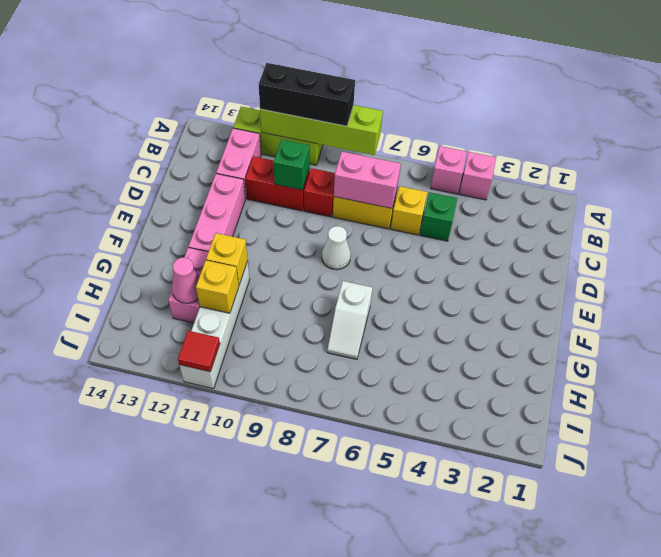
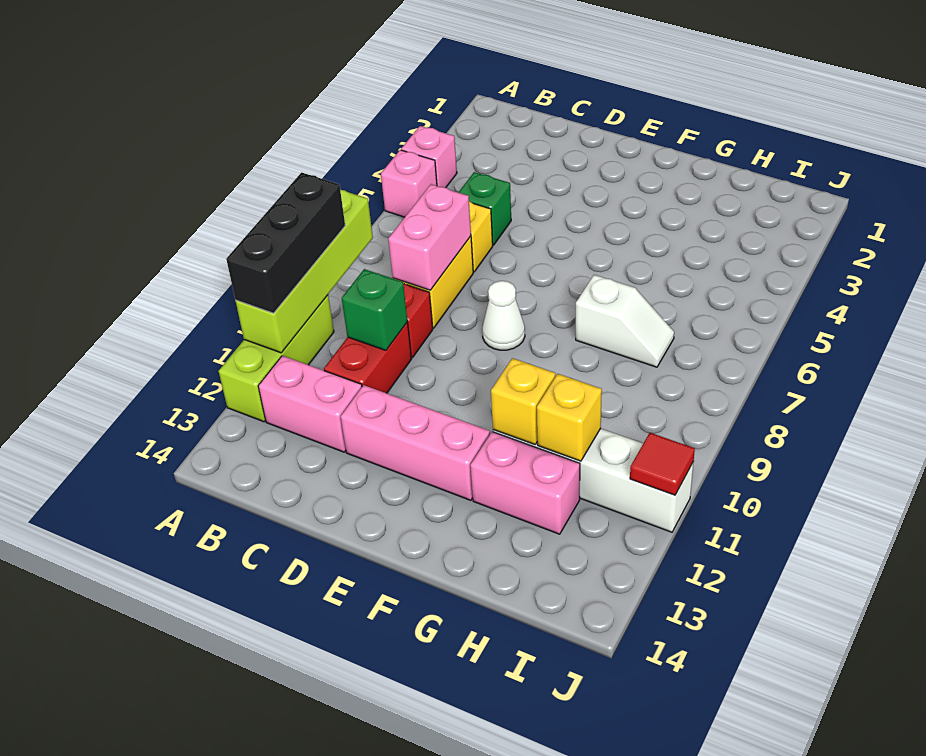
pink 1x1 cone [172,258,199,303] -> none

